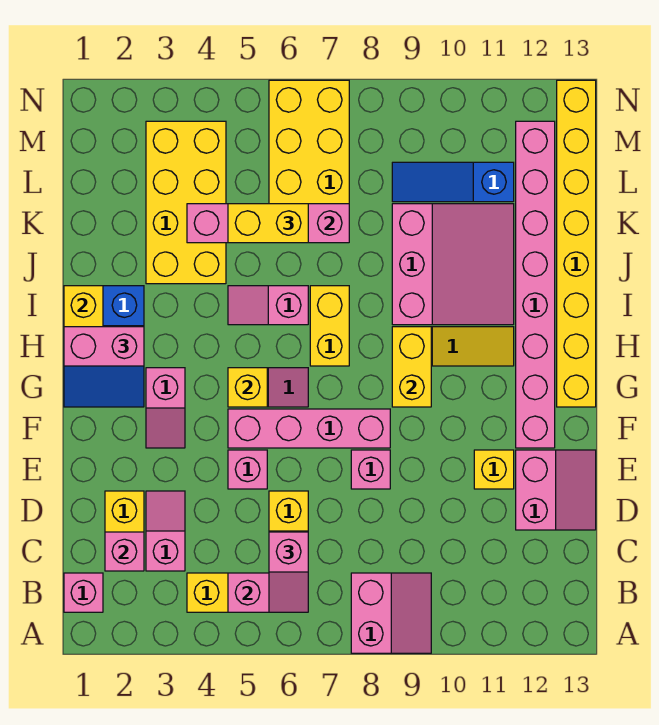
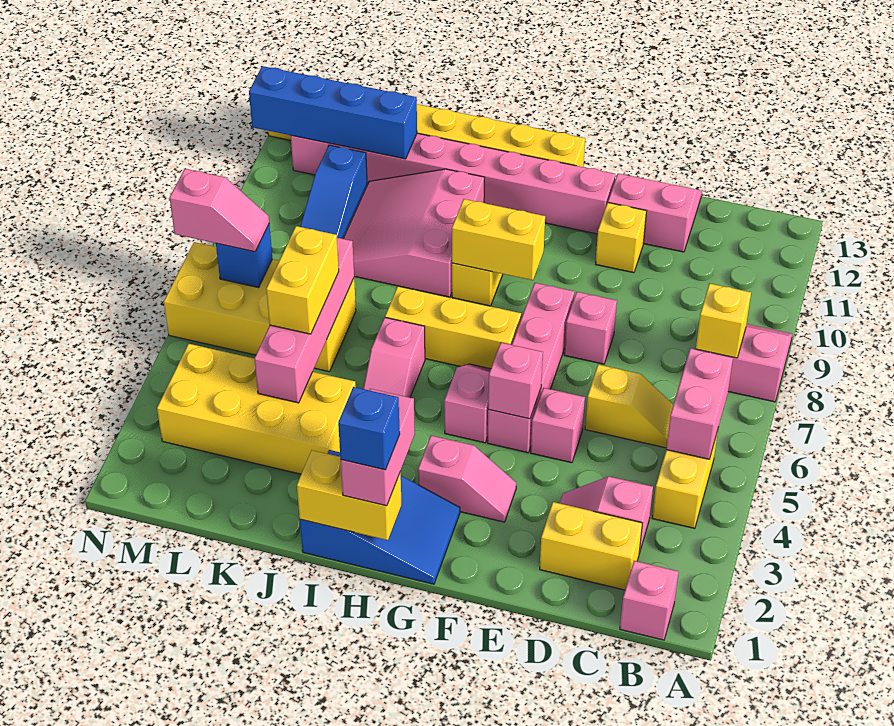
pink 1x2 slope [269,532,308,612] -> pink 1x2 slope moved to [170,169,269,252]
pink 1x1 brick [105,532,144,571] -> pink 1x1 brick moved to [488,343,543,419]
yellow 1x1 brick [228,368,267,407] -> yellow 1x1 brick moved to [696,283,751,358]
none -> blue 1x1 brick [338,387,400,470]
yellow 1x2 brick [310,286,349,366] -> yellow 1x3 brick [385,286,521,369]
pink 3x3 slope [392,204,514,325] -> pink 3x3 slope turned to [343,169,485,297]
none -> blue 1x4 brick [249,66,417,159]
none -> blue 1x1 brick [216,225,272,288]

